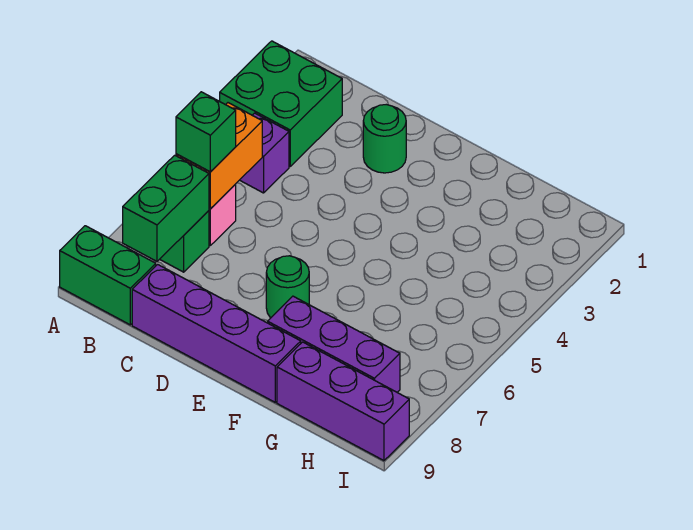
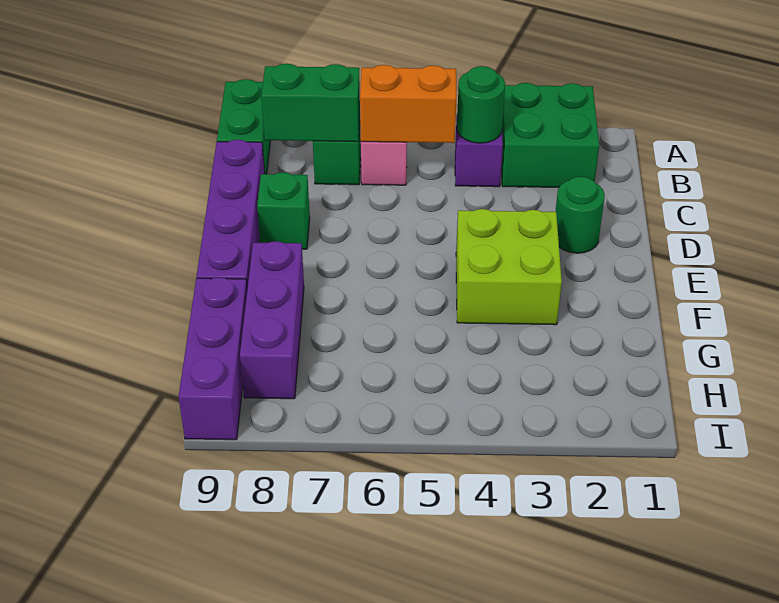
green 1x1 brick [176,92,236,171] -> green 1x1 brick moved to [257,173,310,249]
none -> lime 2x2 brick [456,209,562,325]
green 1x1 round brick [266,256,309,318] -> green 1x1 round brick moved to [457,66,505,143]

